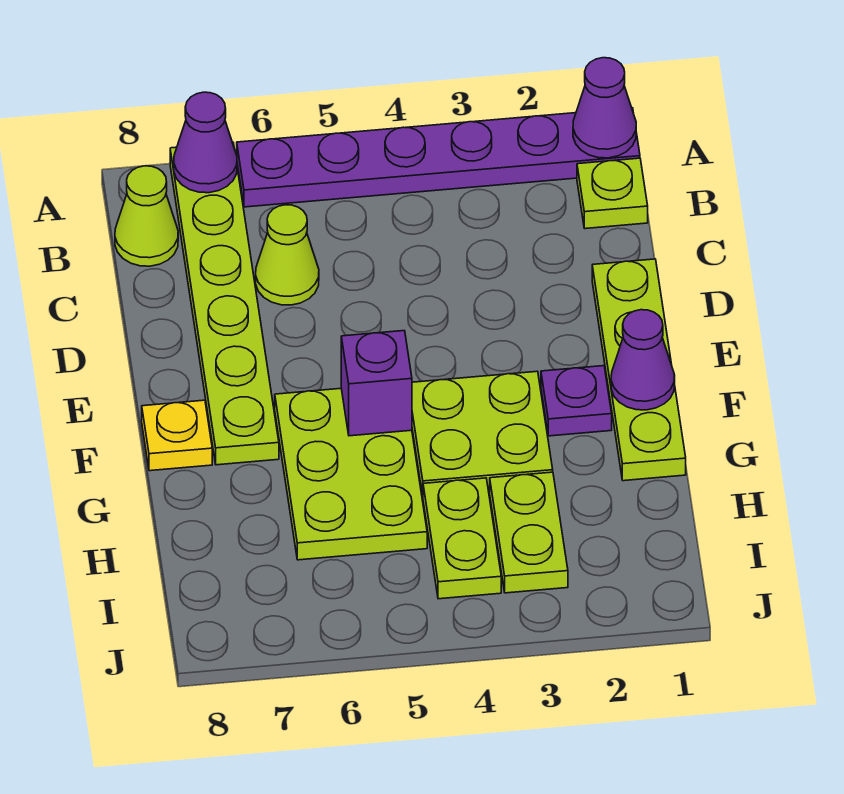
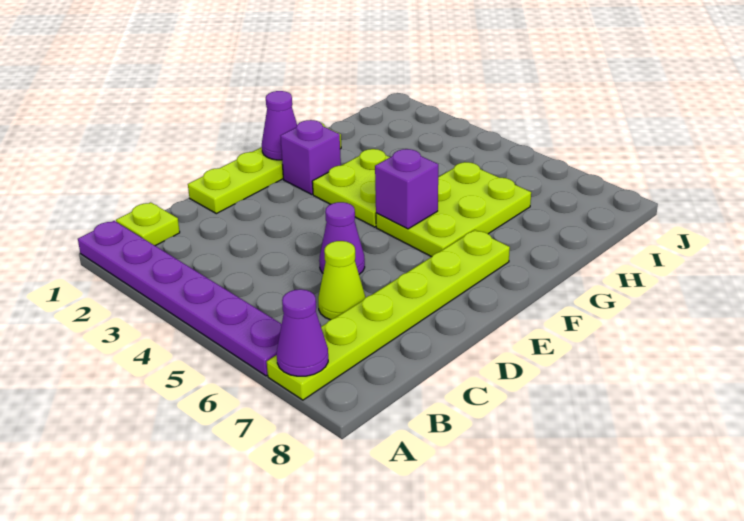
purple 1x1 cone [573,58,636,158] -> purple 1x1 cone moved to [319,202,365,274]
lime 1x1 cone [115,166,178,266] -> none
purple 1x1 plate [541,366,612,436] -> purple 1x1 brick [281,120,341,194]
yellow 1x1 plate [142,400,212,471] -> none
lime 1x2 plate [490,472,568,593] -> none
lime 1x2 plate [423,478,501,599] -> none

